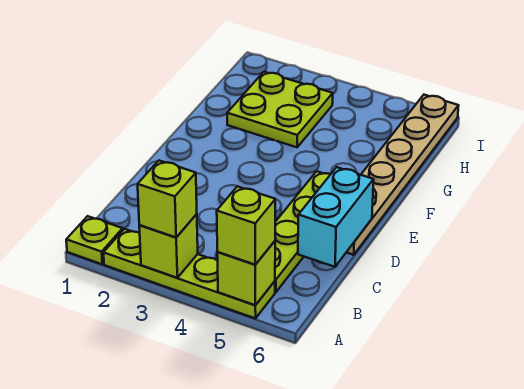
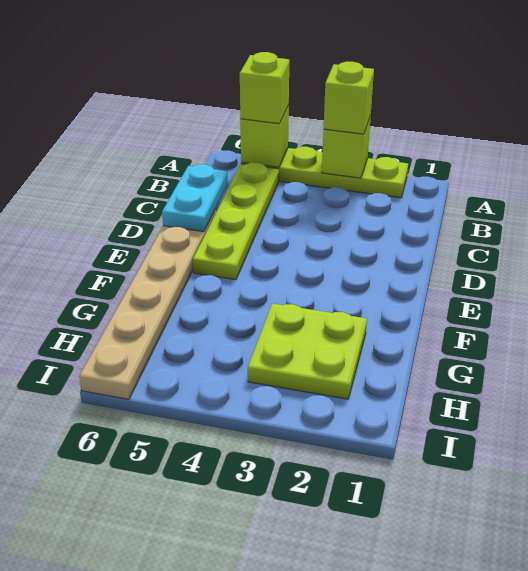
lime 1x1 plate [66,216,123,264] -> none
cyan 1x2 brick [298,167,374,267] -> cyan 1x2 plate [162,164,228,232]

